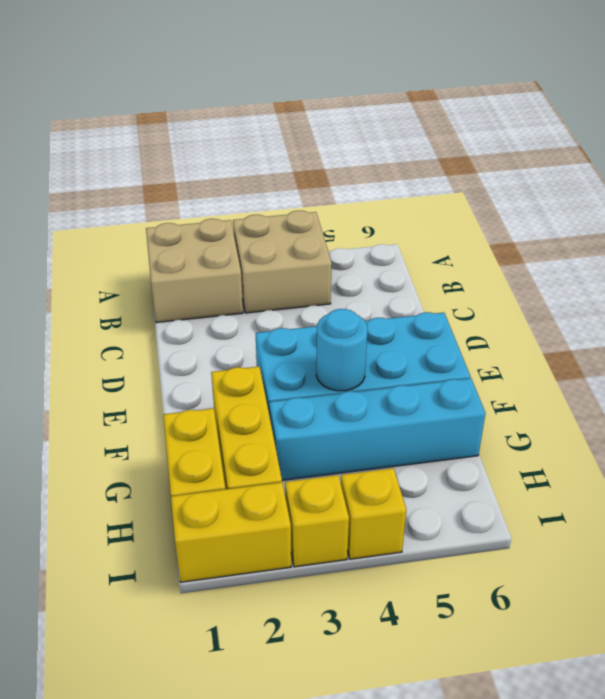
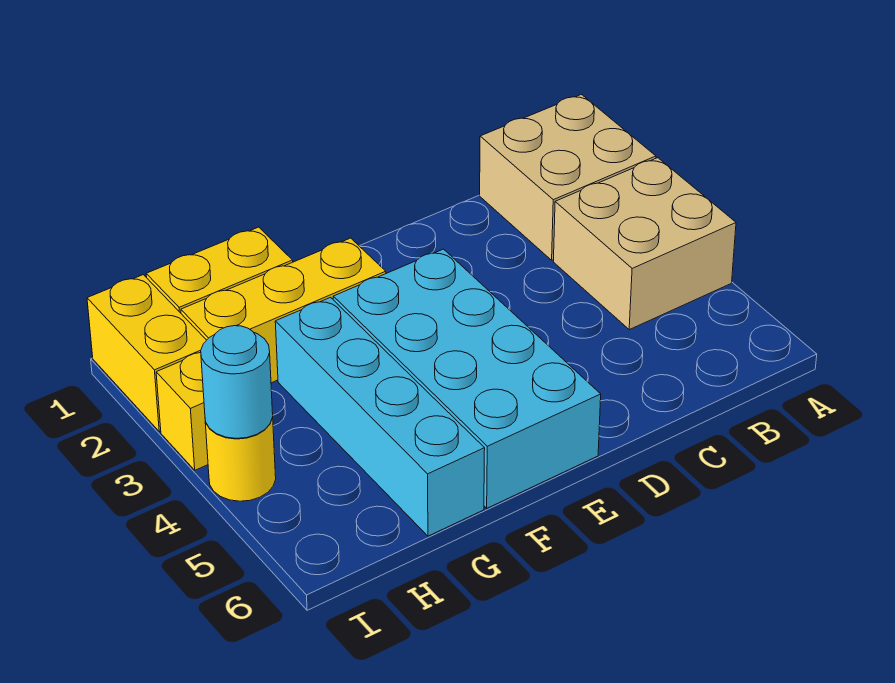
cyan 1x1 round brick [316,309,368,391] -> cyan 1x1 round brick moved to [201,326,273,438]
yellow 1x1 brick [341,468,406,559] -> yellow 1x1 round brick [205,418,276,501]

